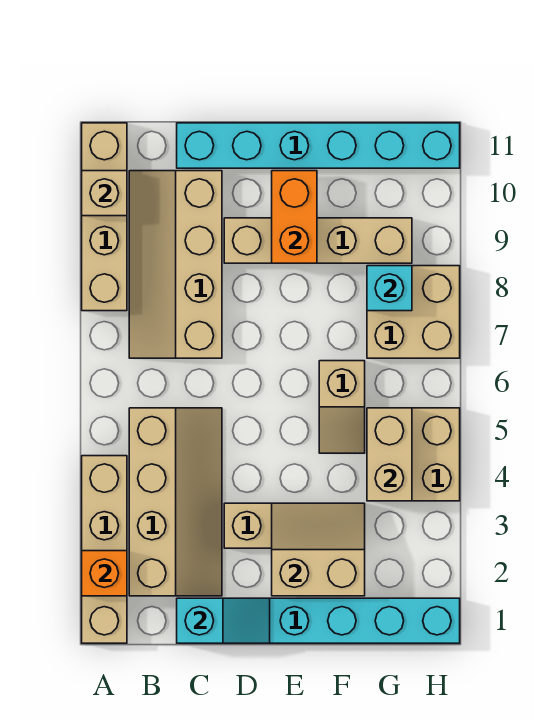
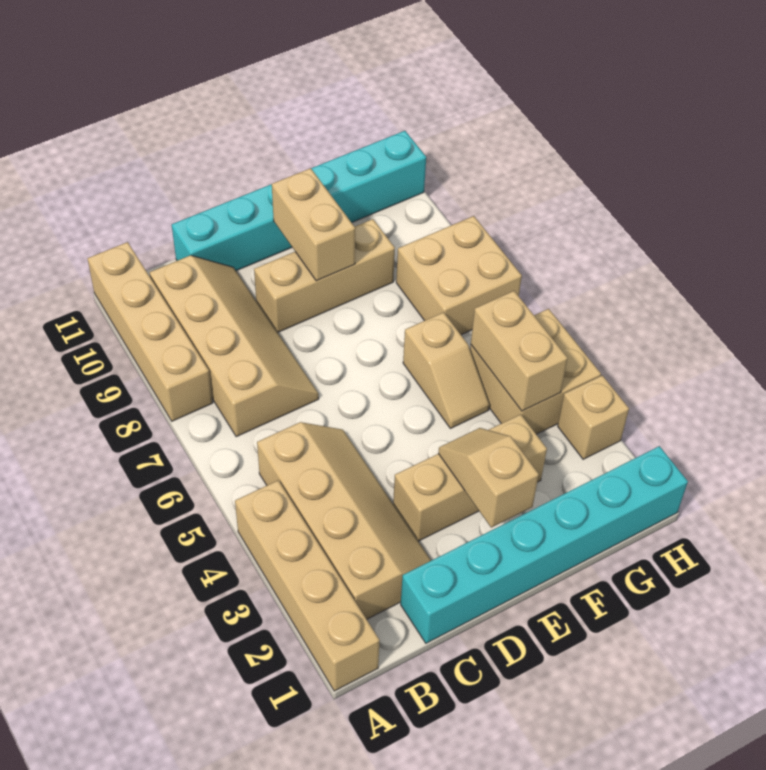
orange 1x1 brick [82,551,127,596] -> none
tan 1x1 brick [82,171,127,216] -> tan 1x1 brick moved to [558,375,629,459]
tan 2x4 slope [129,171,222,358] -> tan 2x4 slope turned to [150,255,319,437]
cyan 1x2 slope [177,598,270,643] -> none
tan 1x4 brick [224,218,412,263] -> tan 1x3 brick [254,219,395,333]
tan 2x2 slope [272,503,365,596] -> tan 1x2 slope [438,428,539,528]
orange 1x2 brick [272,171,317,263] -> tan 1x2 brick [272,168,355,281]
cyan 1x1 brick [367,266,412,311] -> none

